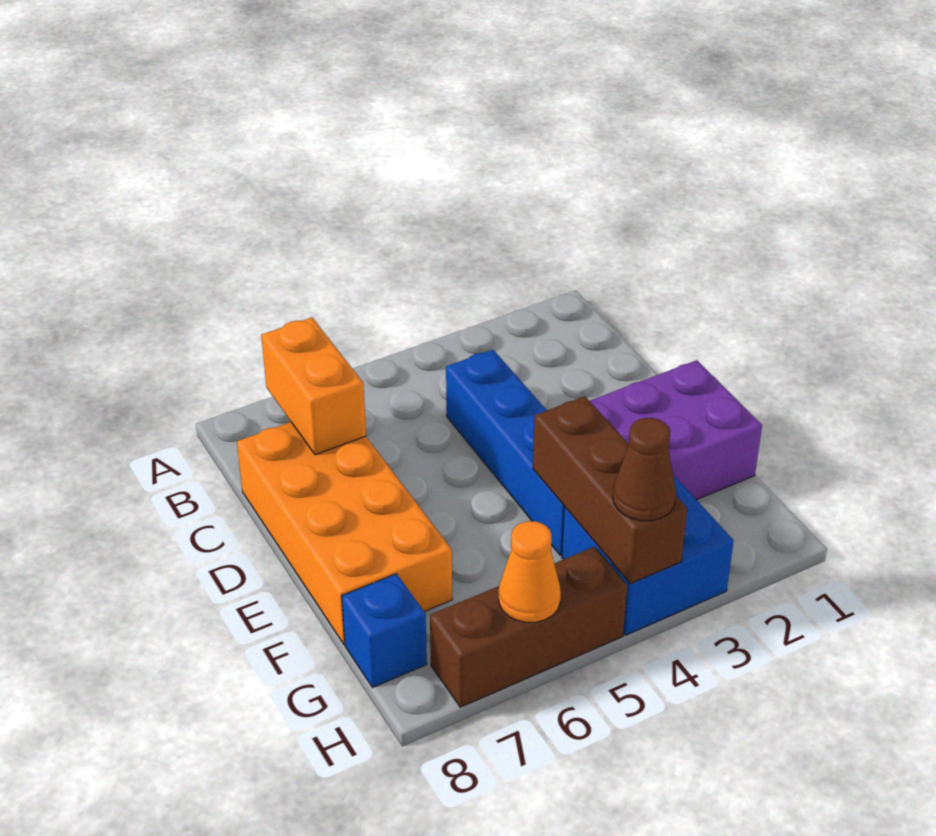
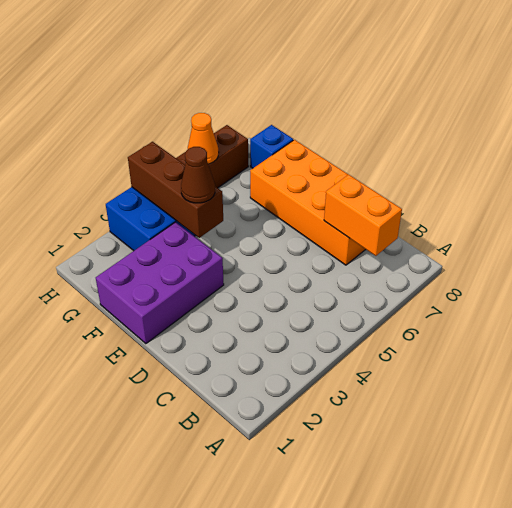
blue 1x4 brick [446,350,565,555] -> none
brown 1x1 cone [613,418,676,521] -> brown 1x1 cone moved to [181,147,215,203]

